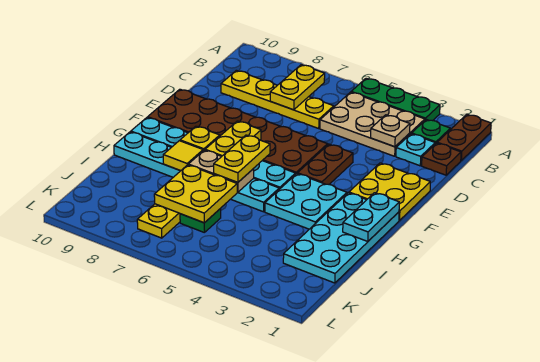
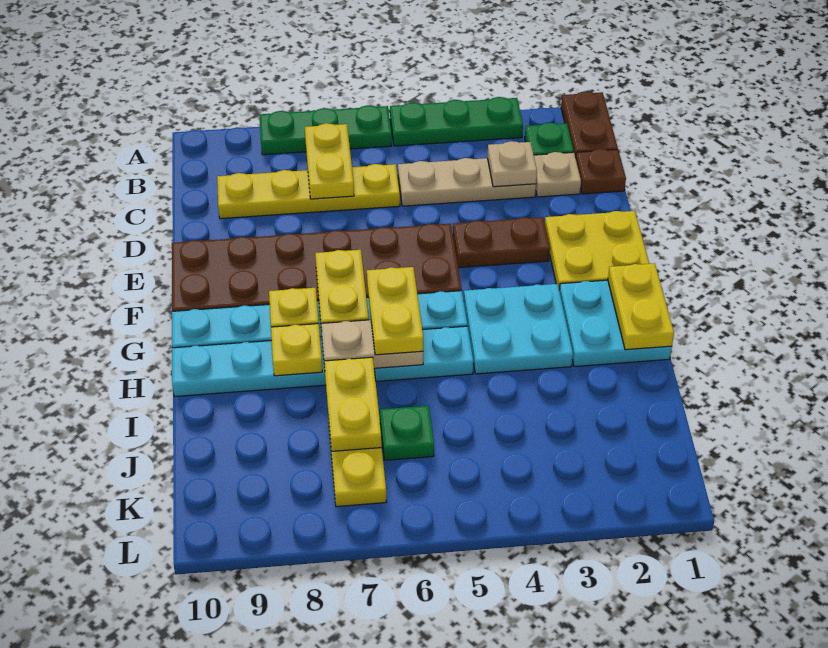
none -> green 1x3 plate [259,105,392,155]
tan 2x3 plate [320,92,425,156] -> tan 1x3 plate [398,158,536,206]
cyan 1x1 plate [396,134,435,166] -> tan 1x1 plate [534,152,581,197]
brown 1x2 plate [298,144,353,184] -> brown 1x2 plate turned to [453,217,550,268]
cyan 2x4 plate [283,193,399,283] -> cyan 2x2 plate [559,280,672,367]
cyan 1x2 plate [343,193,399,242] -> yellow 1x2 plate [608,263,674,350]
yellow 1x1 tile [163,141,203,171] -> yellow 1x1 plate [271,324,322,376]
yellow 2x2 plate [154,165,237,223] -> yellow 1x2 plate [324,357,382,451]

